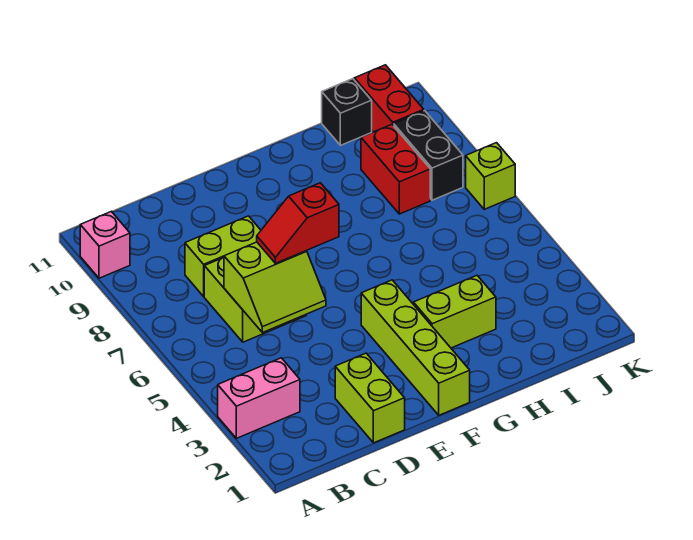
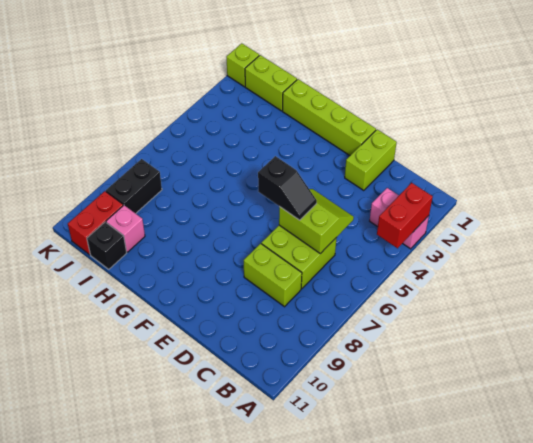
pink 1x1 brick [80,211,130,278] -> pink 1x1 brick moved to [106,205,145,252]
red 1x2 slope [257,183,339,263] -> black 1x2 slope [258,156,317,220]
lime 1x4 brick [361,280,470,415] -> lime 1x4 brick turned to [283,79,376,155]
lime 1x2 brick [413,276,496,348] -> lime 1x2 brick moved to [245,55,297,111]
red 1x2 brick [361,125,430,214] -> red 1x2 brick moved to [377,183,433,248]
lime 1x1 brick [466,143,515,209] -> lime 1x1 brick moved to [227,43,259,87]

